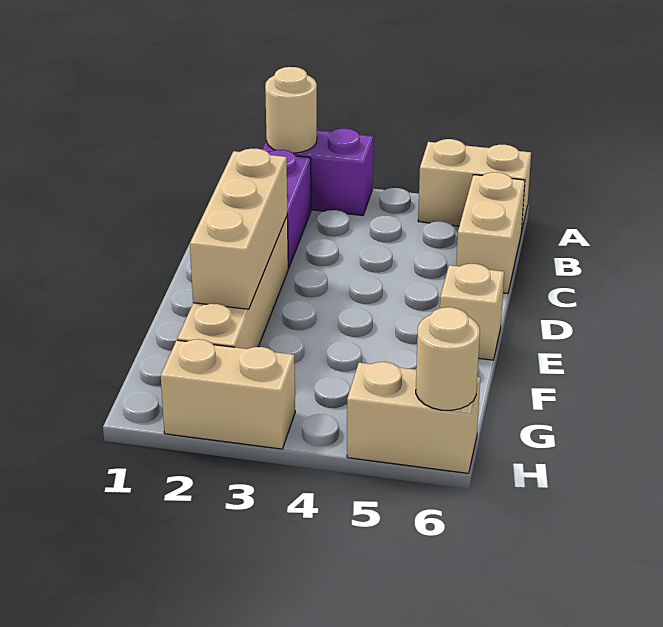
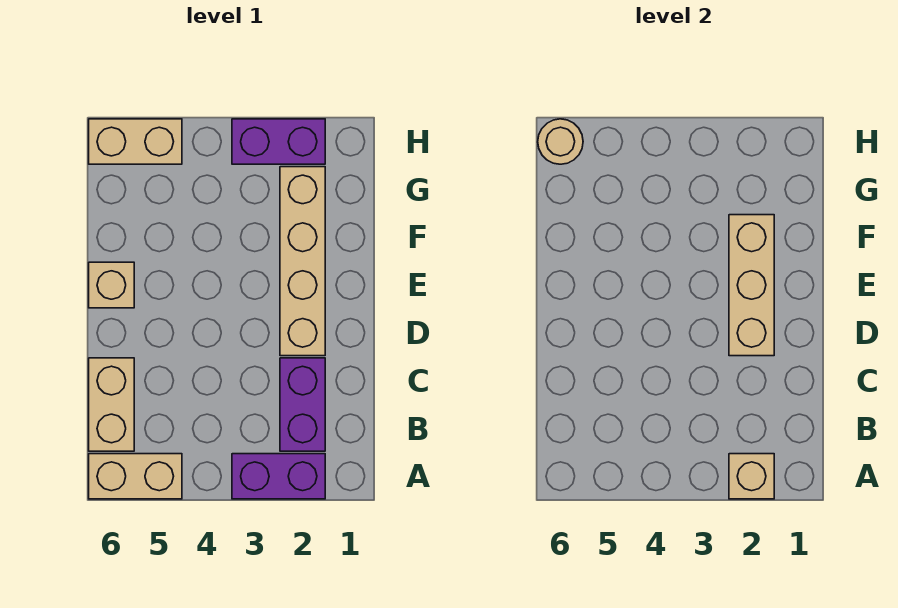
tan 1x1 round brick [265,67,317,153] -> tan 1x1 brick [729,454,774,499]
tan 1x2 brick [161,339,295,449] -> purple 1x2 brick [232,119,325,164]

